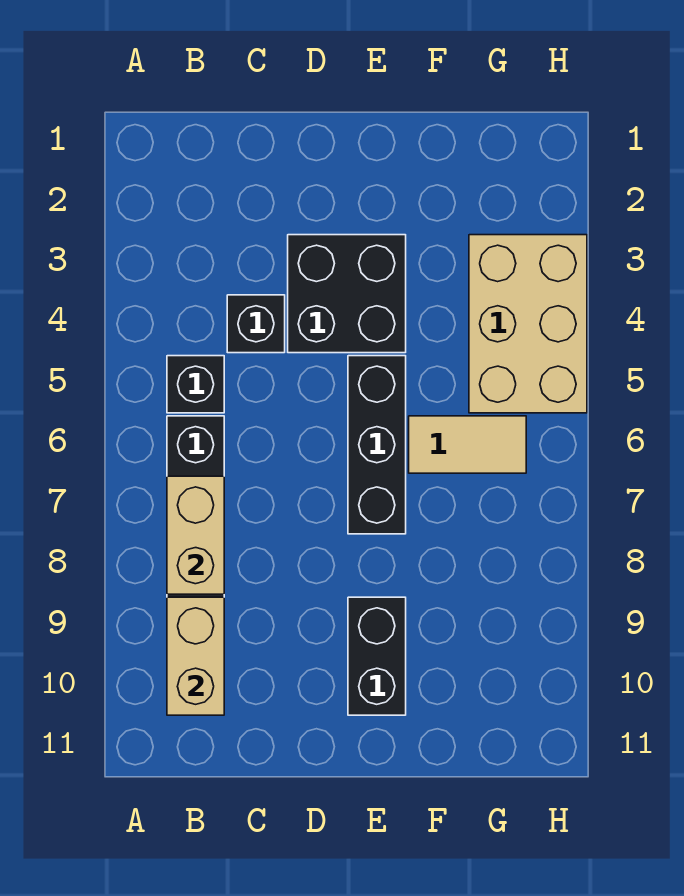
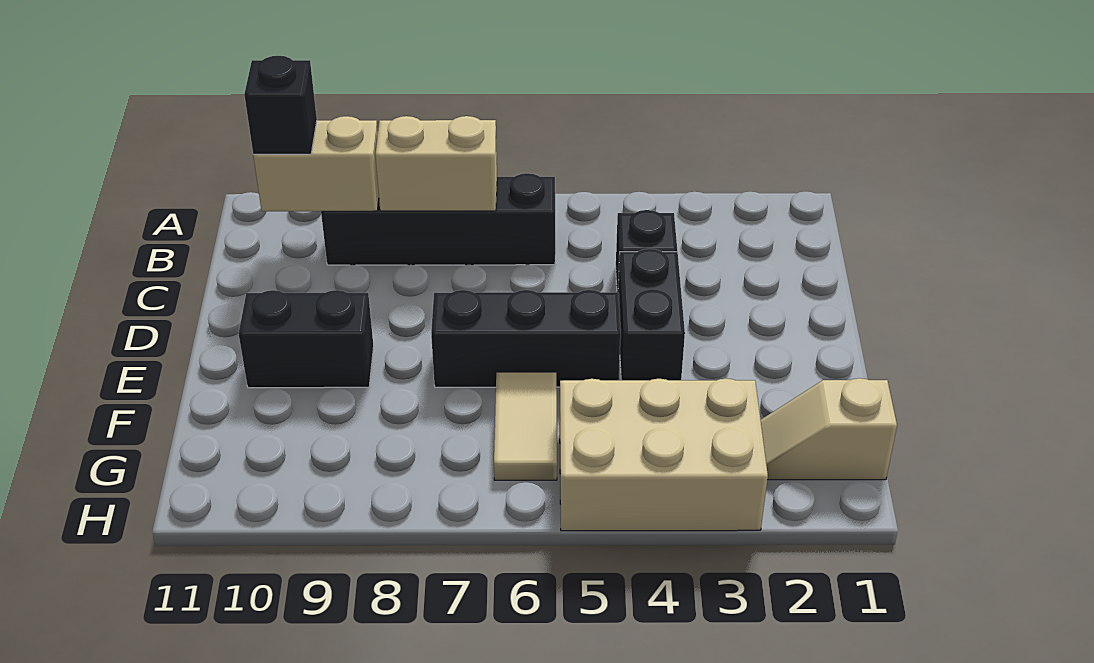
black 1x1 brick [167,356,224,413] -> black 1x1 brick moved to [244,56,317,154]
black 2x2 brick [288,235,406,353] -> black 1x2 brick [618,249,685,380]
none -> tan 1x2 slope [761,378,897,480]

